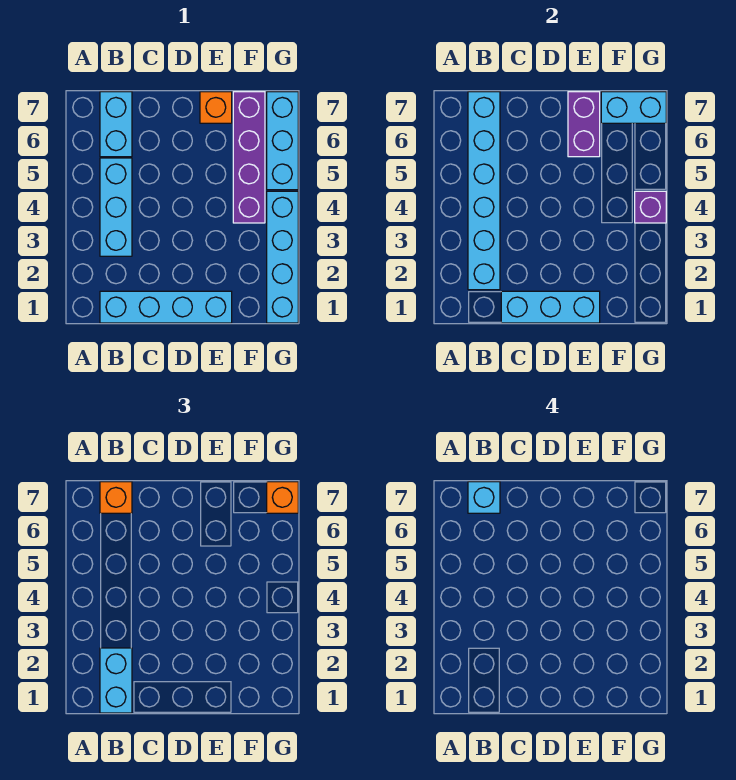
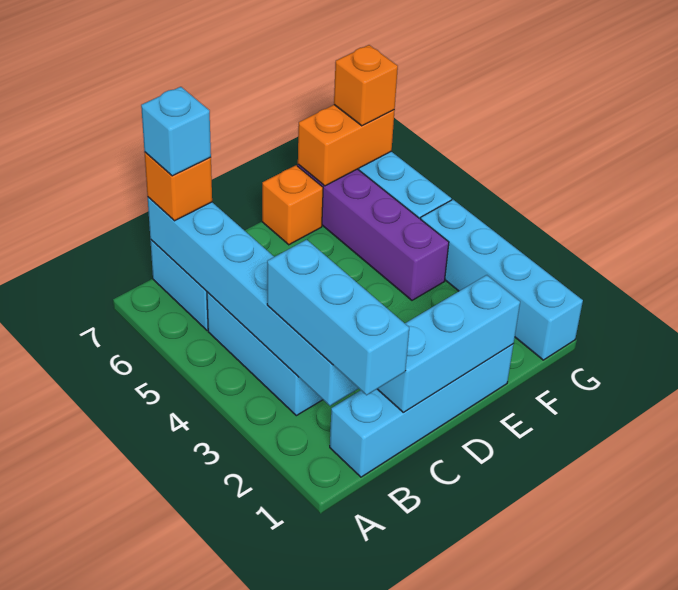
cyan 1x2 brick [100,648,132,713] -> cyan 1x3 brick [267,240,409,395]
purple 1x2 brick [568,92,600,157] -> none
cyan 1x2 brick [601,92,666,123] -> orange 1x2 brick [298,105,395,186]
purple 1x1 brick [635,191,666,223] -> none

